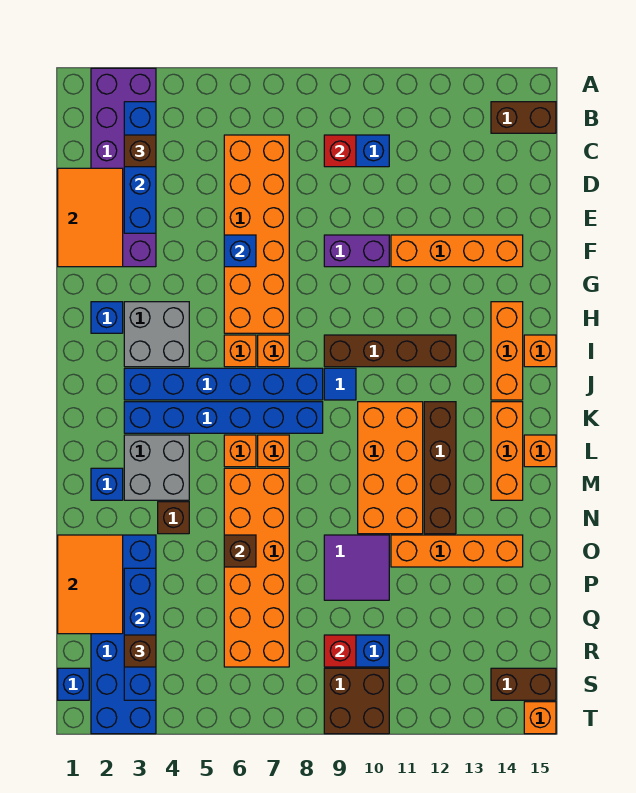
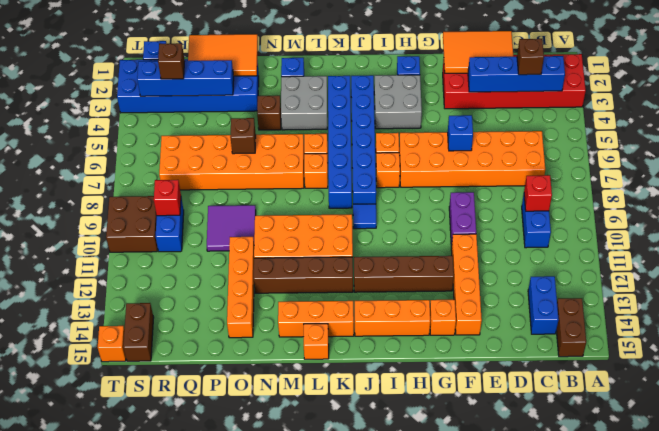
purple 2x6 brick [91,68,156,267] -> red 2x6 brick [443,54,586,109]
none -> blue 1x2 brick [528,276,559,334]
brown 1x4 brick [324,335,456,367] -> brown 1x4 brick turned to [354,256,454,292]
orange 1x1 brick [524,335,556,367] -> orange 1x1 brick moved to [430,300,456,335]

